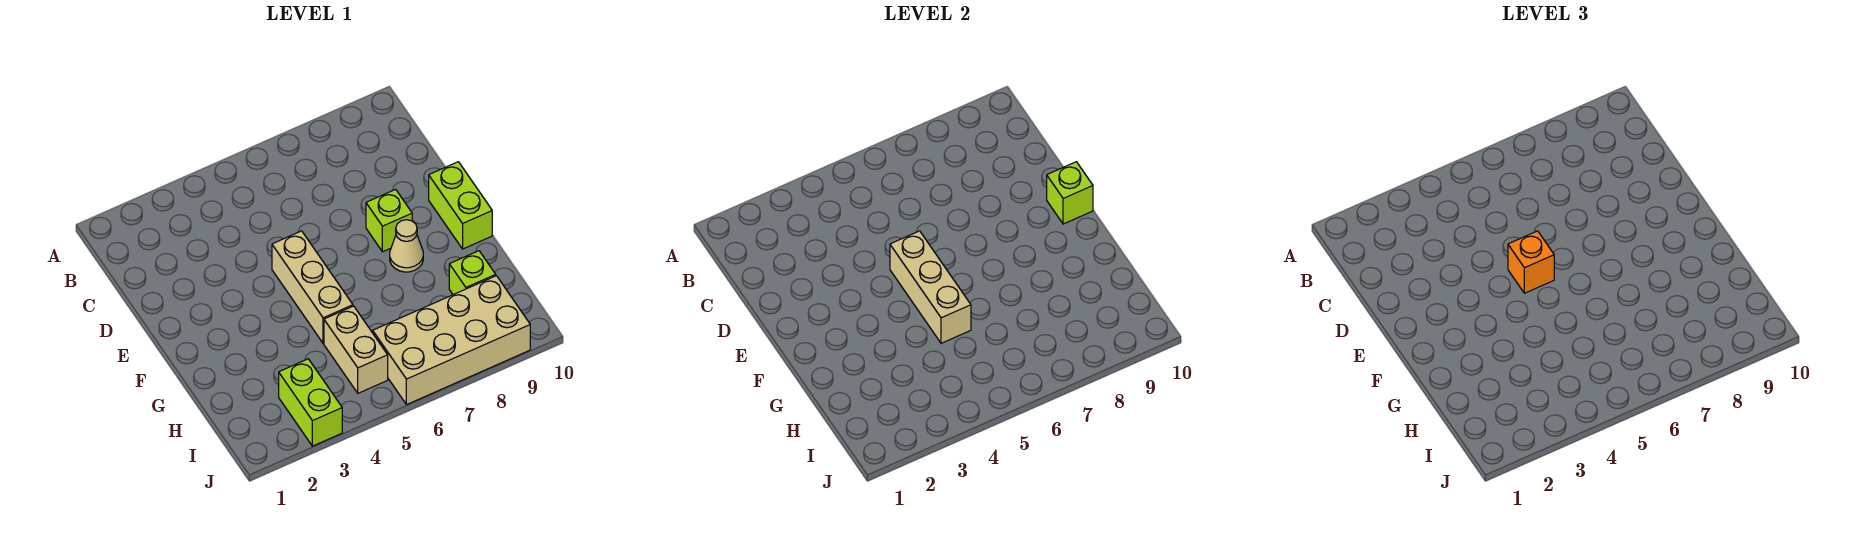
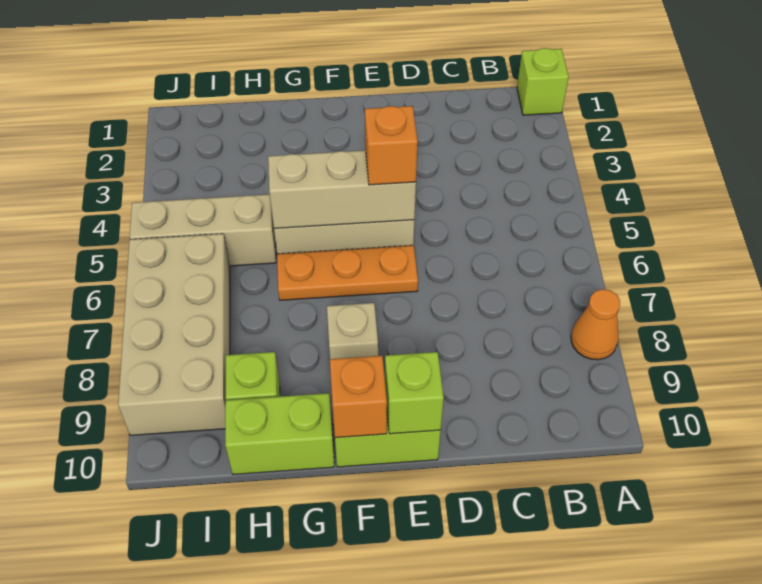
none -> orange 1x1 cone [571,289,620,360]
none -> orange 1x3 plate [277,245,418,300]
lime 1x1 brick [366,189,412,252] -> lime 1x1 brick moved to [517,48,569,115]
tan 1x1 cone [390,220,423,272] -> tan 1x1 brick [327,303,378,359]
none -> orange 1x1 brick [330,356,387,438]
tan 1x2 brick [324,306,388,393] -> tan 1x3 brick [130,194,276,266]
lime 1x2 brick [279,359,342,446] -> lime 1x2 brick moved to [225,393,334,474]

